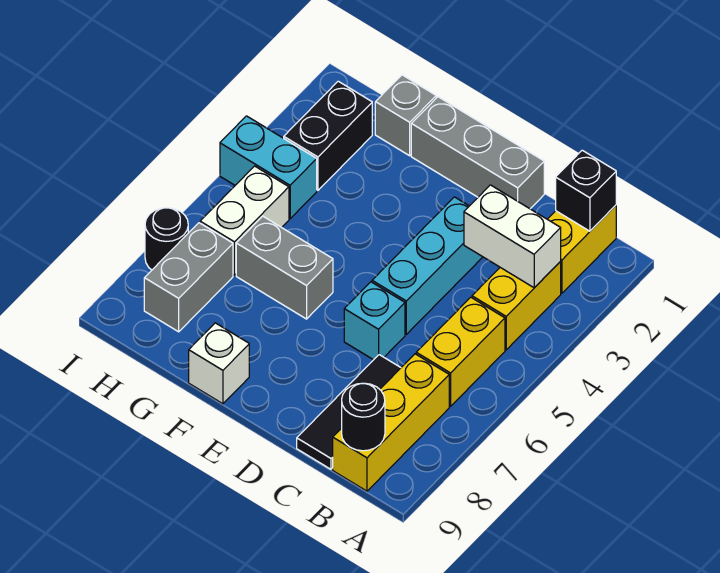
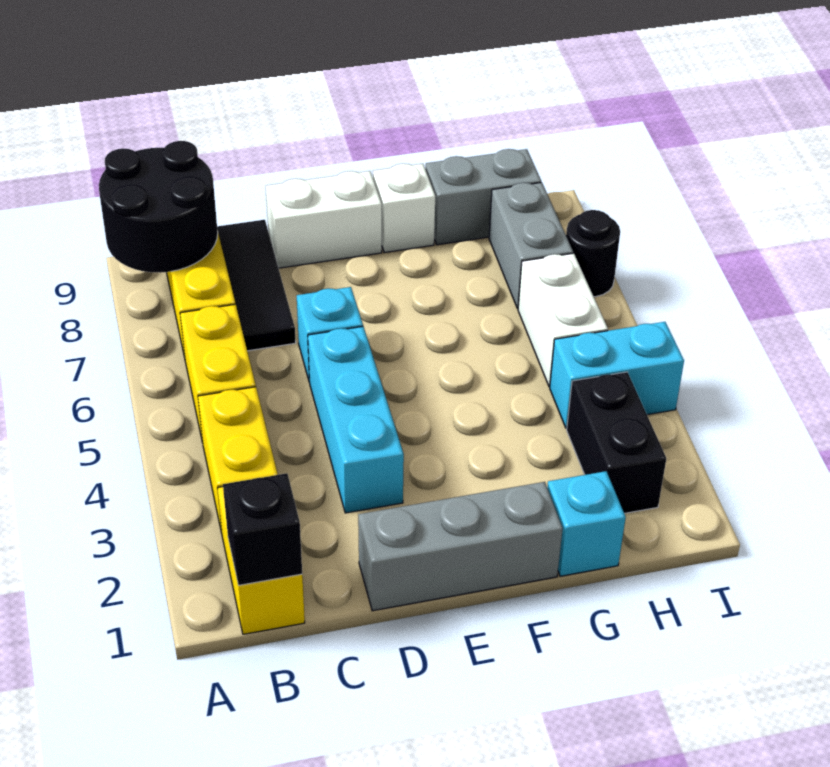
white 1x2 brick [464,185,561,288] -> white 1x2 brick moved to [266,171,382,268]
black 1x1 round brick [342,383,385,451] -> black 2x2 round brick [99,141,218,273]
grey 1x2 brick [236,216,333,319] -> grey 1x2 brick moved to [425,149,541,245]
grey 1x1 brick [375,75,436,156] -> cyan 1x1 brick [547,471,626,576]

